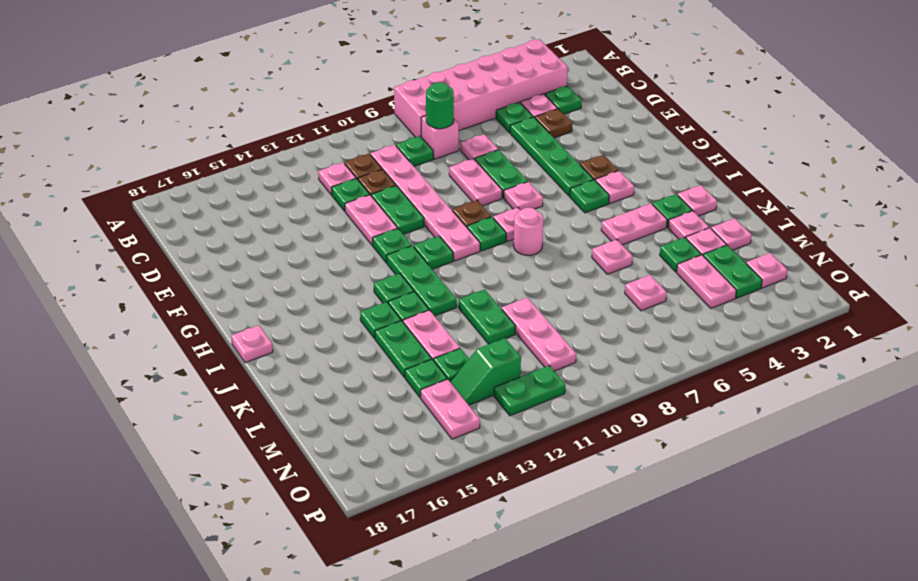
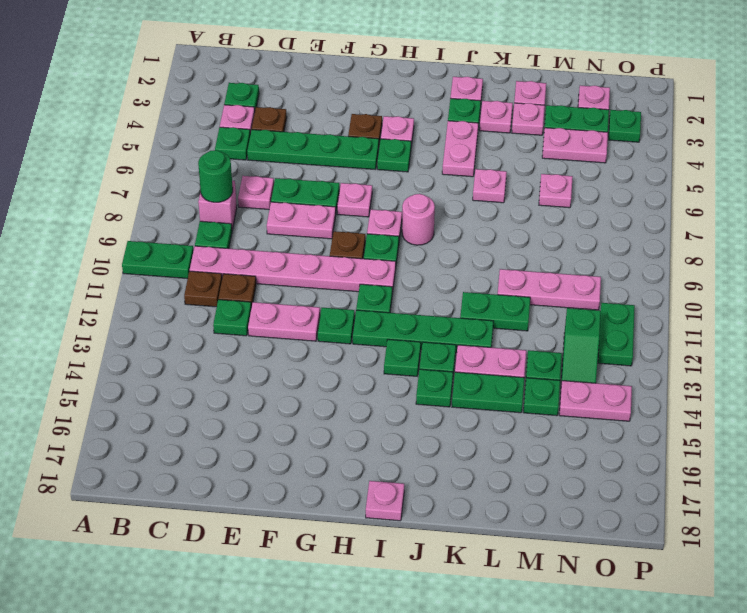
pink 2x6 brick [394,39,568,137] -> none
pink 1x1 plate [318,163,356,195] -> none
green 1x2 plate [371,186,424,234] -> green 1x2 plate moved to [122,241,193,279]
green 1x3 plate [387,246,457,316] -> green 1x4 plate [353,310,493,352]
green 1x1 plate [660,237,701,272] -> green 1x1 plate moved to [609,110,641,142]

